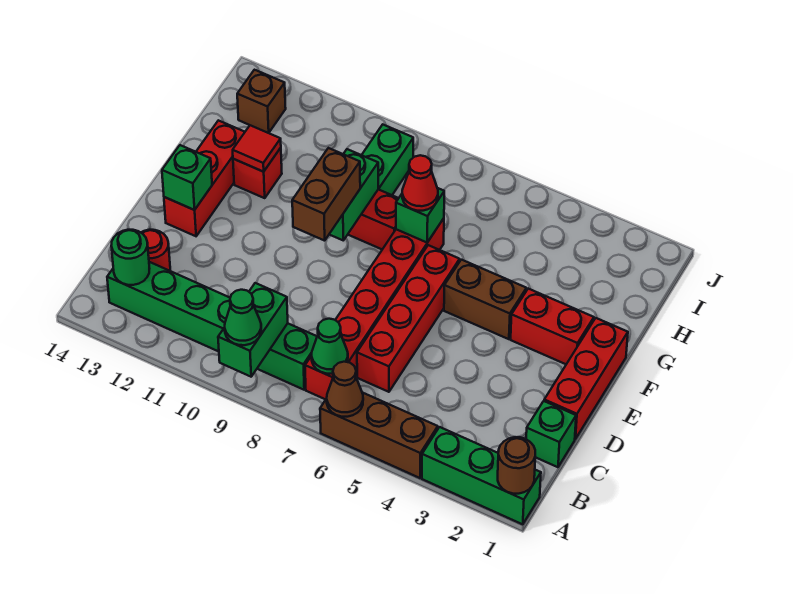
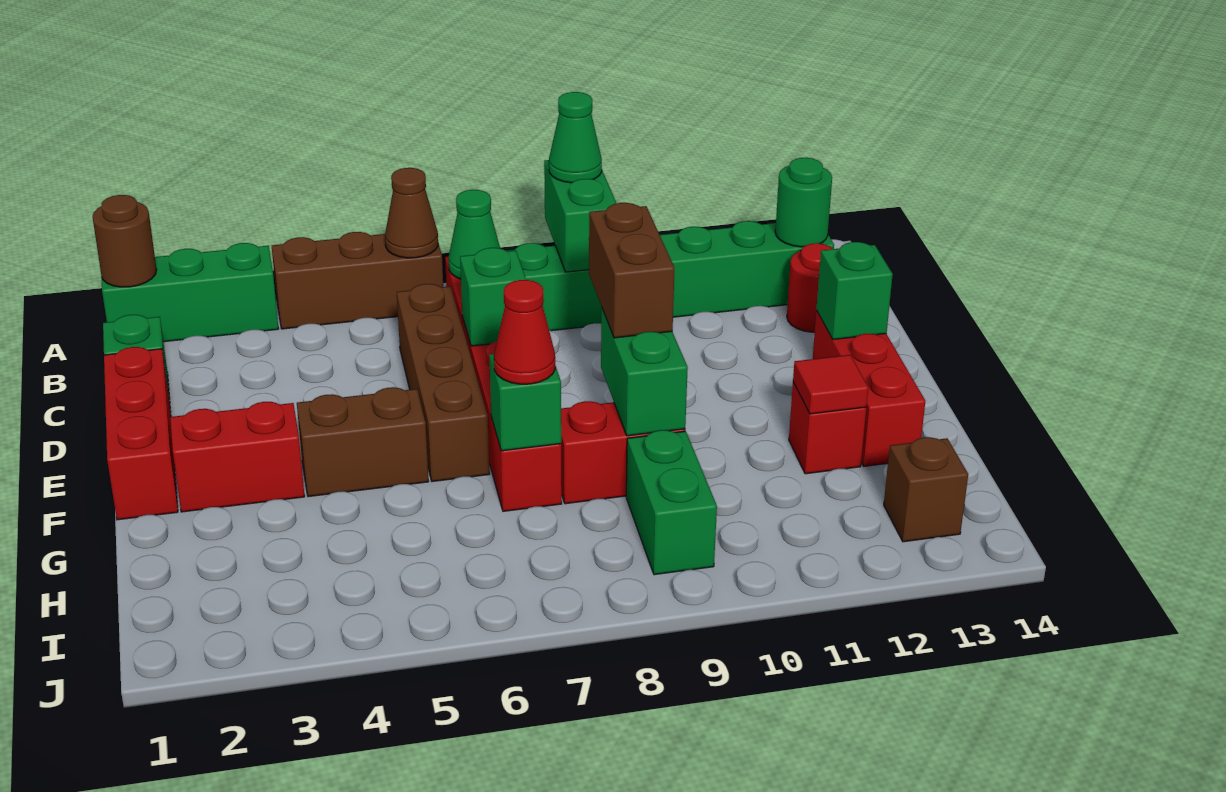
red 1x4 brick [357,245,460,392] -> brown 1x4 brick [397,284,490,482]
none -> green 1x1 brick [460,248,526,346]

